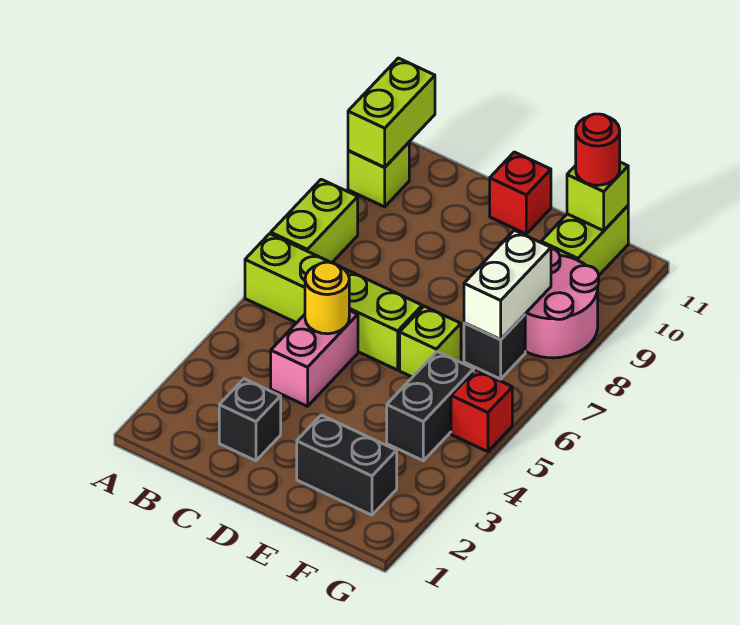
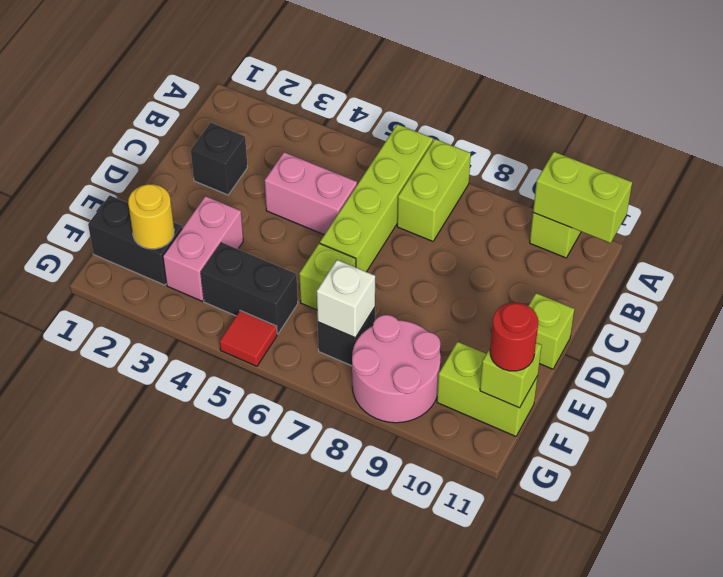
lime 1x2 brick [271,179,358,263] -> lime 1x2 brick turned to [397,139,471,241]
yellow 1x1 round brick [305,262,349,334] -> yellow 1x1 round brick moved to [128,184,174,249]
red 1x1 brick [490,152,551,234] -> lime 1x1 brick [529,293,574,369]
black 1x2 brick [297,415,397,515] -> black 1x2 brick turned to [88,195,182,285]
none -> pink 1x2 brick [163,196,243,301]
white 1x2 brick [464,230,551,339] -> white 1x1 brick [317,260,375,338]
red 1x1 brick [451,370,512,452] -> red 1x1 tile [220,311,277,366]

